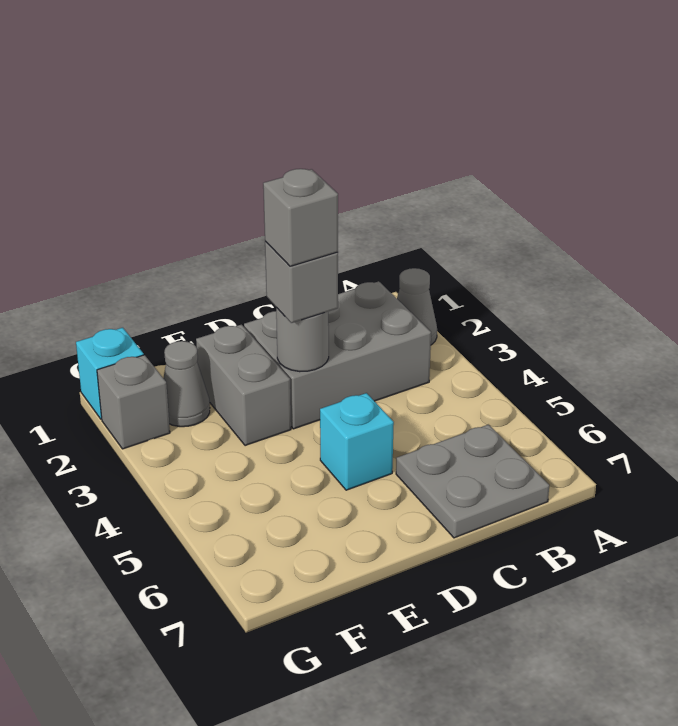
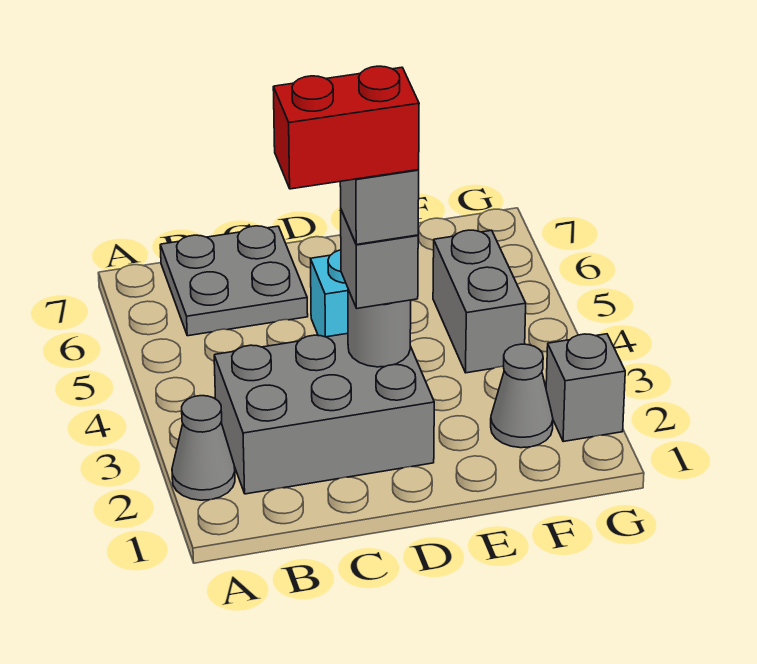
none -> red 1x2 brick [273,66,419,189]
grey 1x2 brick [196,325,291,446] -> grey 1x2 brick moved to [433,230,526,373]
cyan 1x1 brick [76,328,144,419] -> none

